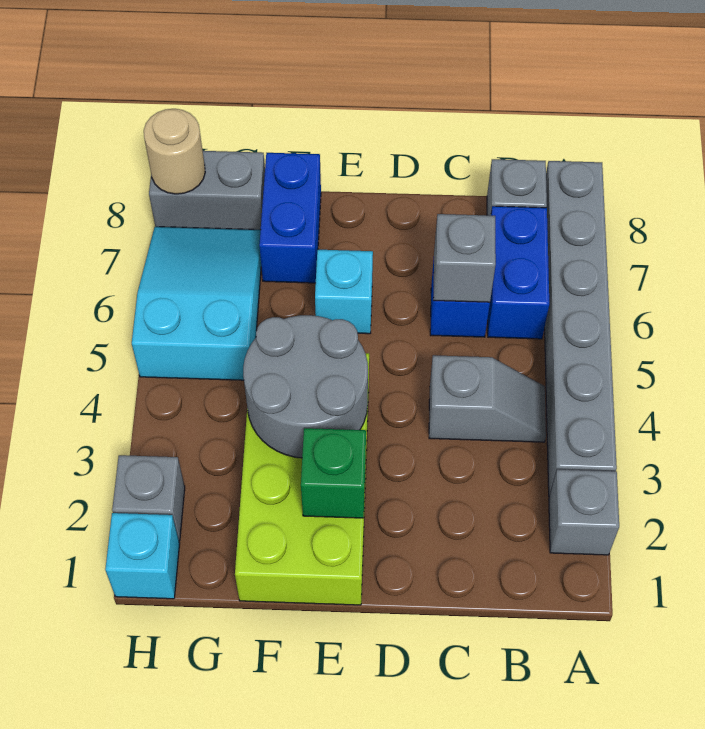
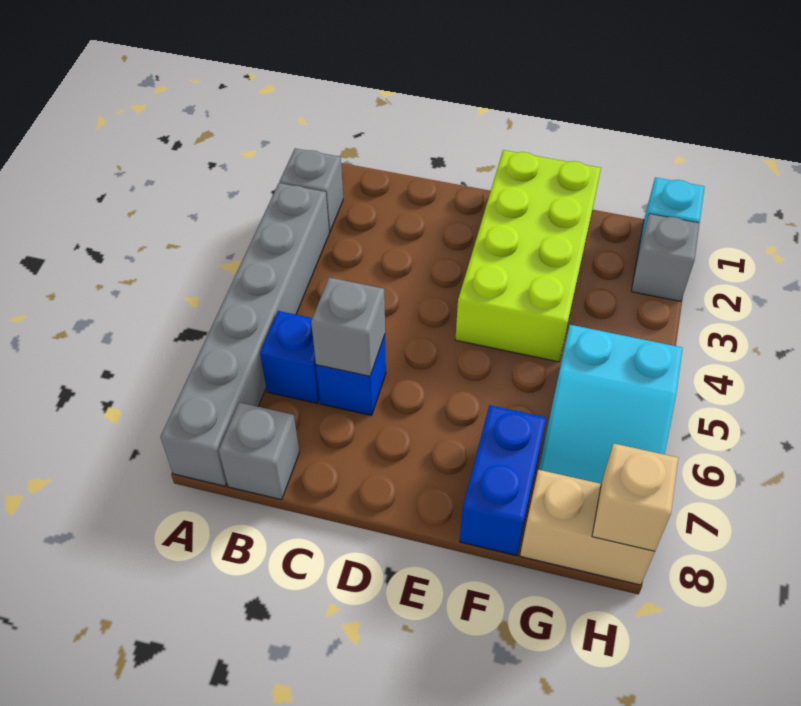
grey 1x2 slope [429,355,546,442] -> none
blue 1x2 brick [488,206,549,339] -> blue 1x1 brick [260,311,320,403]
green 1x1 brick [301,428,366,518] -> none
grey 2x2 round brick [243,315,368,458] -> none
cyan 1x1 brick [315,250,373,334] -> none
grey 1x2 brick [149,151,265,230] -> tan 1x2 brick [520,470,655,585]
tan 1x1 round brick [144,109,205,194] -> tan 1x1 brick [592,443,678,551]

